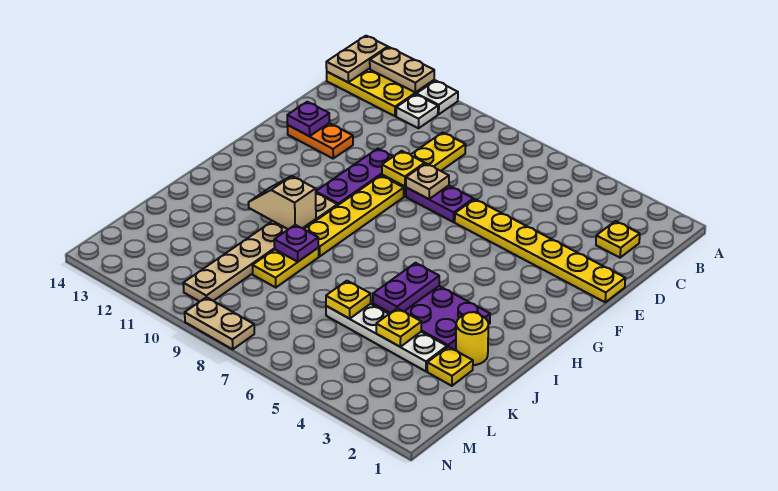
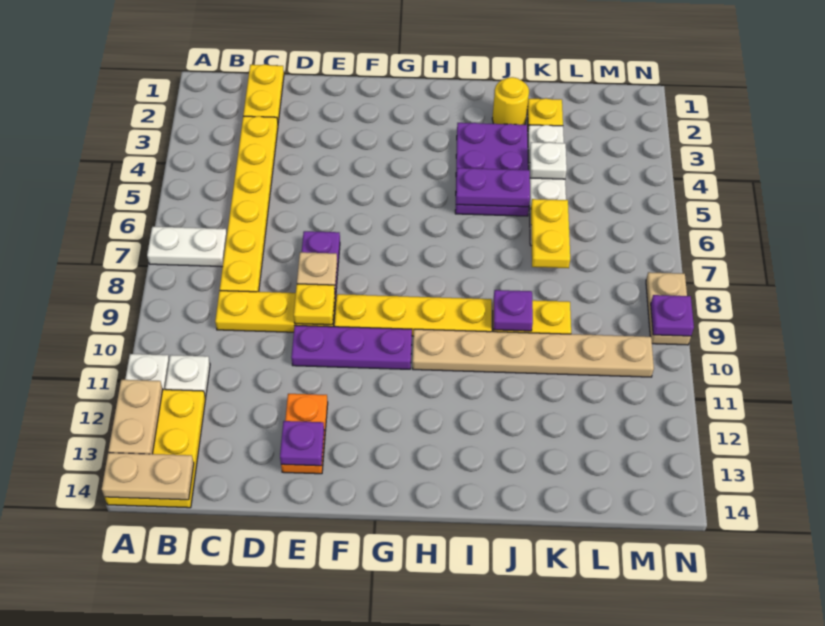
none -> white 1x2 plate [147,227,227,267]
yellow 1x1 plate [596,221,640,258] -> yellow 1x2 plate [243,64,284,123]
yellow 1x6 plate [455,199,625,302] -> yellow 1x6 plate moved to [220,116,278,292]
tan 1x2 slope [249,176,316,229] -> none
yellow 1x1 plate [376,308,421,347] -> white 1x1 plate [530,142,567,179]
yellow 1x1 plate [326,281,371,319] -> yellow 1x2 plate [531,199,570,268]
none -> purple 1x1 plate [651,295,694,336]

